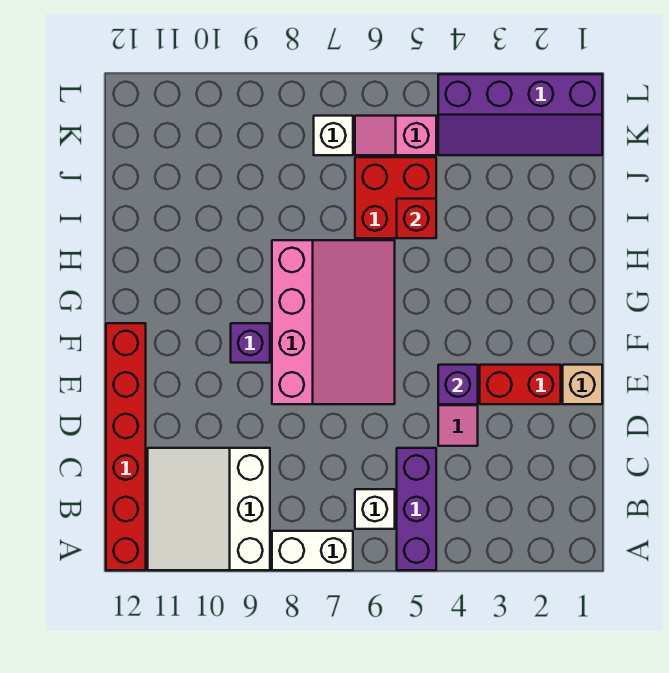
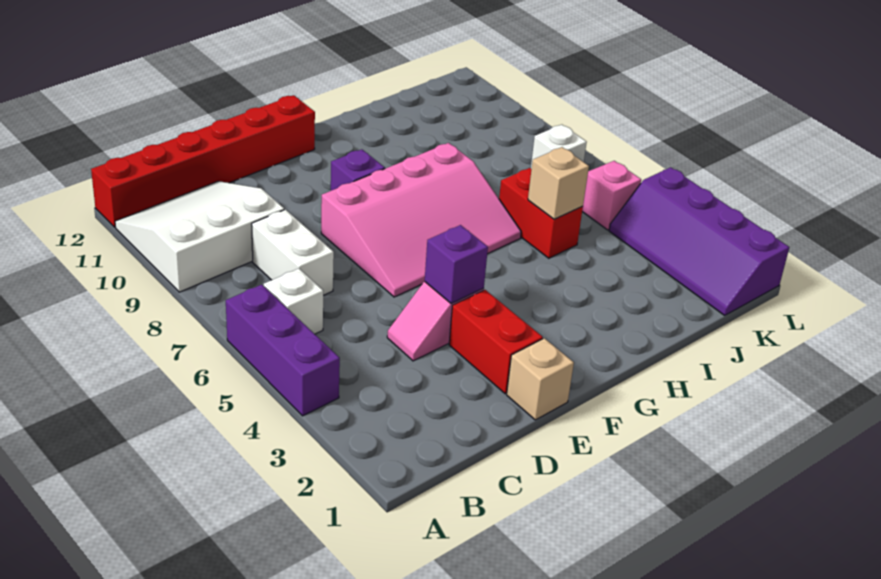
purple 1x3 brick [397,448,436,570] -> purple 1x3 brick turned to [226,285,340,416]
white 1x2 brick [272,531,353,570] -> white 1x2 brick moved to [252,210,334,295]
red 2x2 brick [355,157,436,238] -> red 1x2 brick [499,168,583,258]
red 1x1 brick [397,199,436,238] -> tan 1x1 brick [528,147,589,219]

